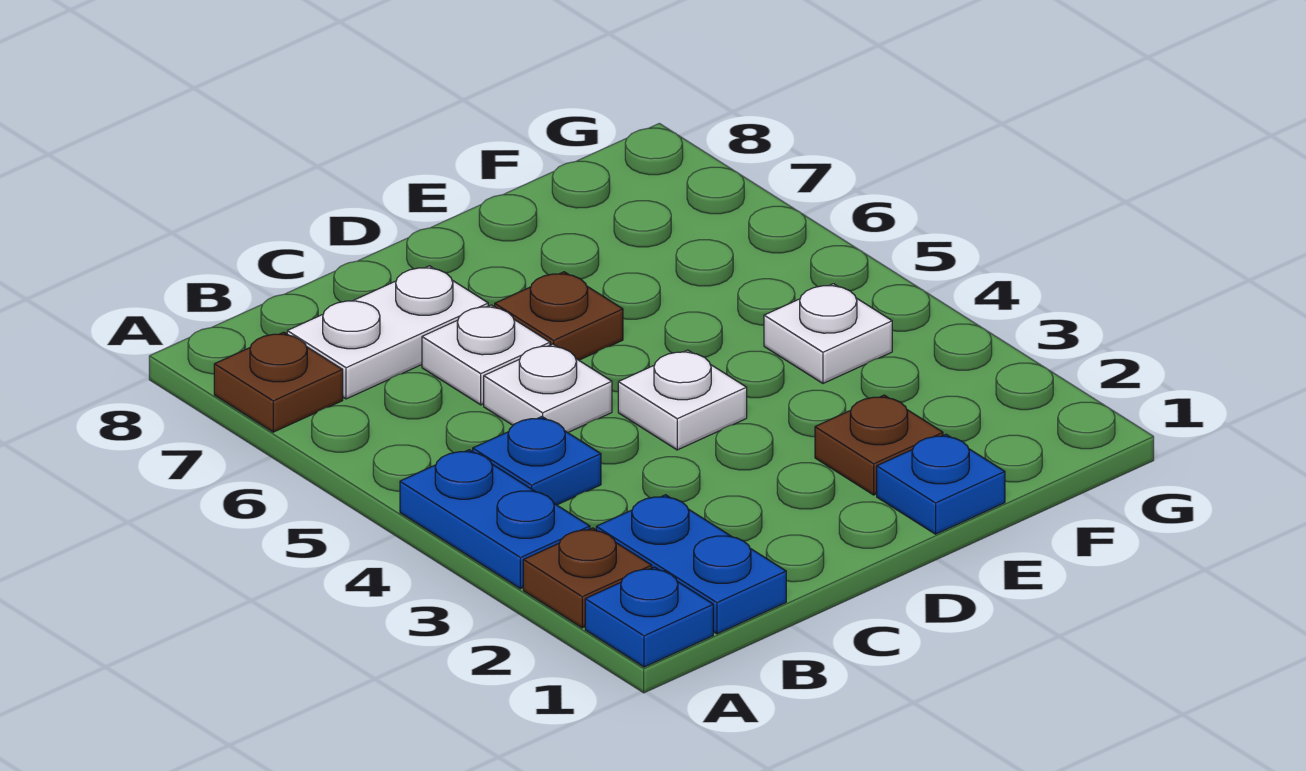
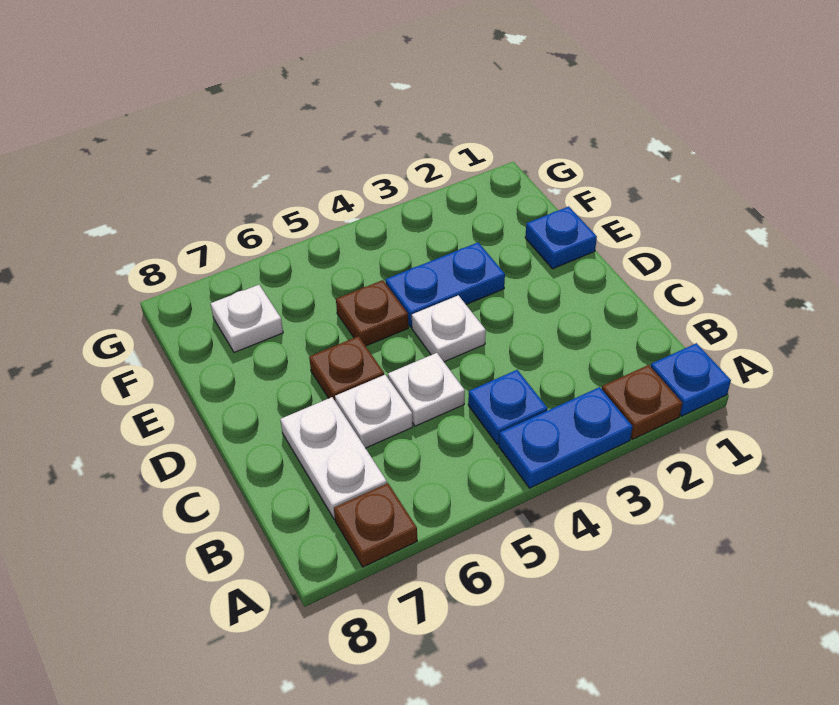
blue 1x2 plate [596,495,786,634] -> blue 1x2 plate moved to [385,242,505,327]
brown 1x1 plate [815,395,943,495] -> brown 1x1 plate moved to [336,280,408,346]
white 1x1 plate [764,284,892,383] -> white 1x1 plate moved to [211,285,283,352]

